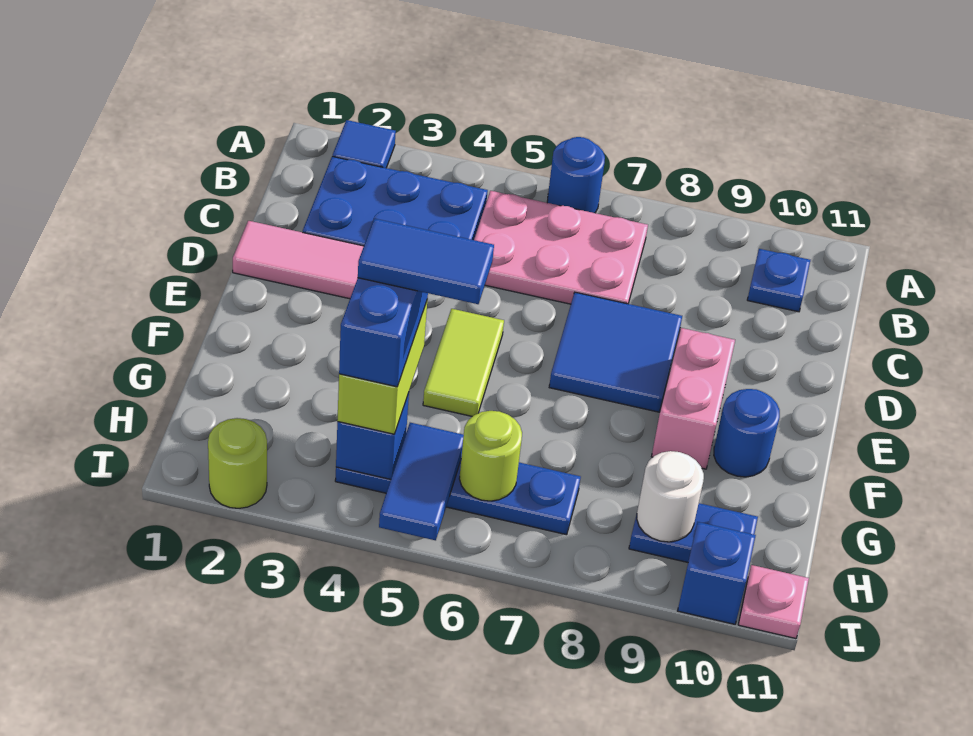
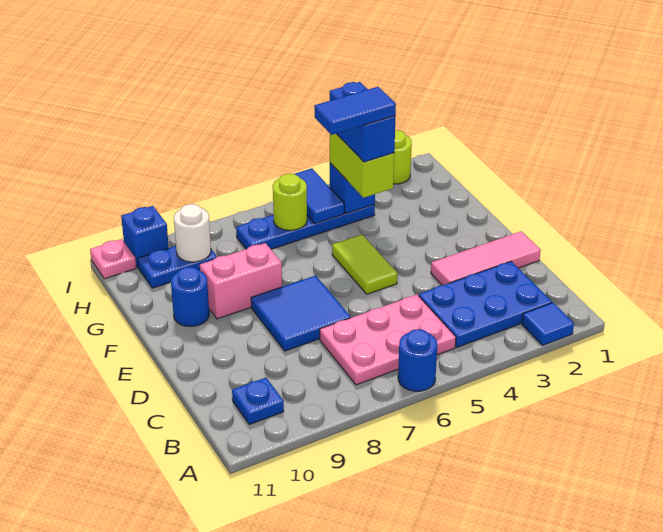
pink 1x2 brick [651,328,735,469] -> pink 1x2 brick turned to [200,243,282,319]

